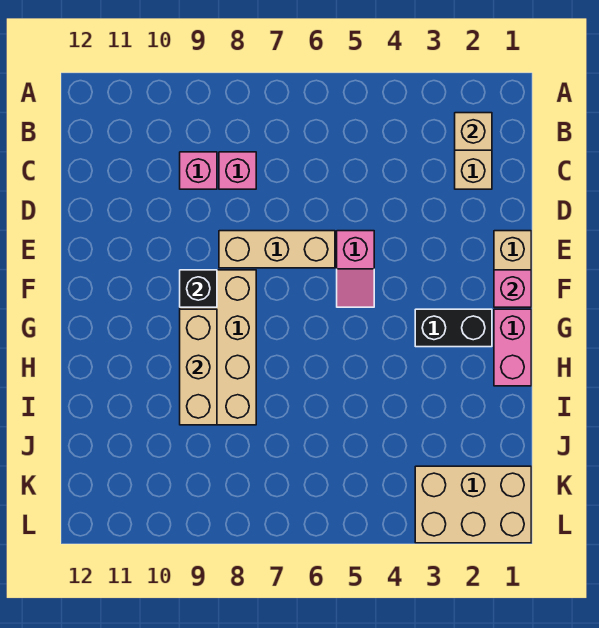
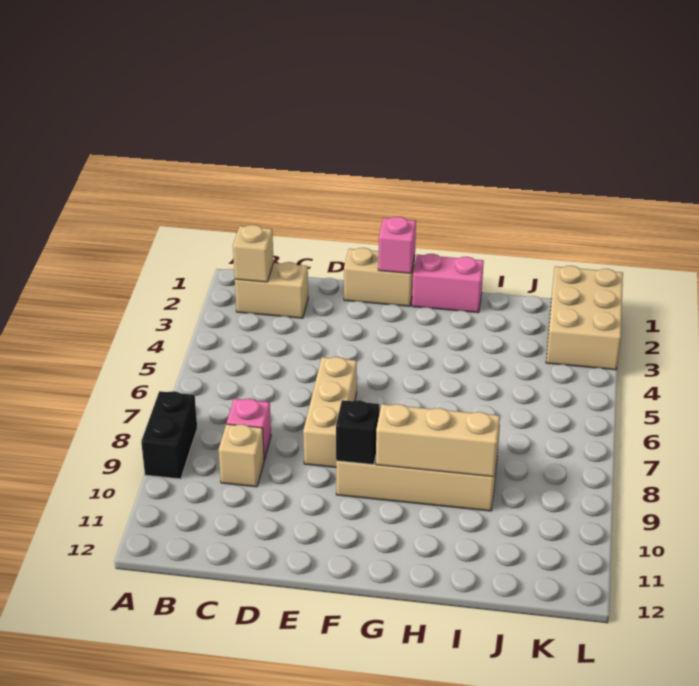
pink 1x1 brick [180,152,217,189] -> tan 1x1 brick [219,424,264,487]
pink 1x2 slope [337,231,374,307] -> none
black 1x2 brick [415,309,492,347] -> black 1x2 brick moved to [141,391,197,479]

